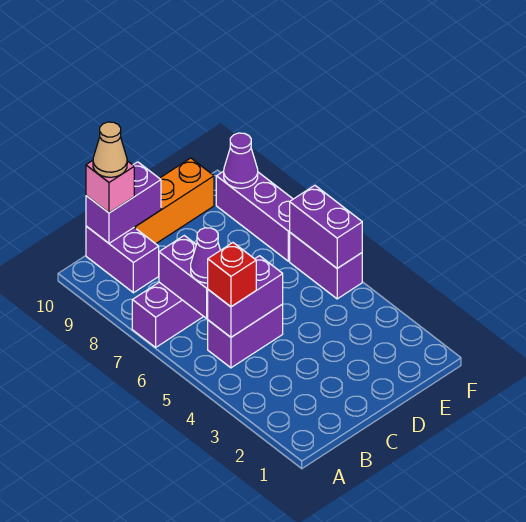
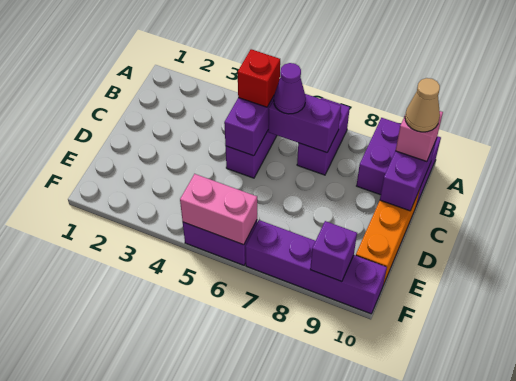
purple 1x2 brick [86,226,159,293] -> purple 2x2 brick [357,118,441,206]
purple 1x2 brick [290,185,362,268] -> pink 1x2 brick [180,174,257,245]
purple 1x3 brick [216,171,293,261] -> purple 1x4 brick [245,220,387,314]
purple 1x1 cone [224,133,258,188] -> purple 1x1 brick [310,221,357,282]

